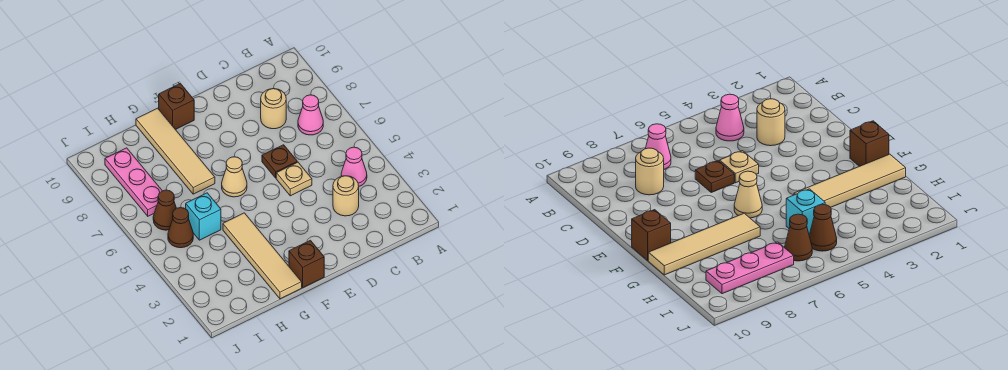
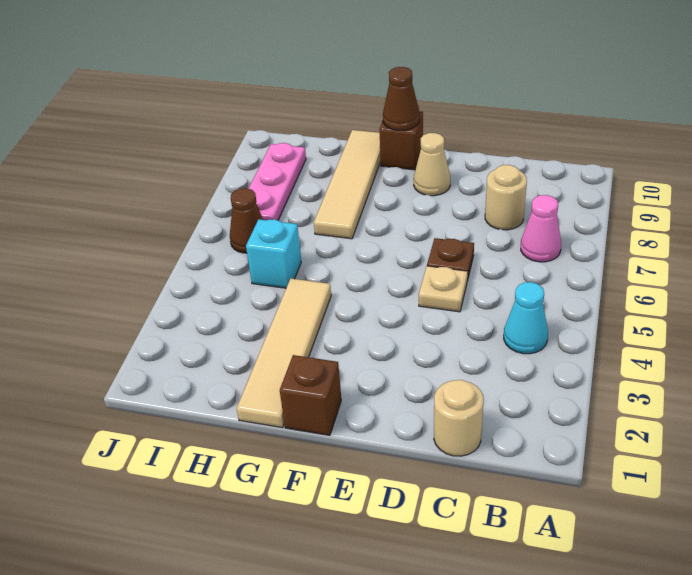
pink 1x1 cone [341,147,367,186] -> cyan 1x1 cone [504,282,548,354]
tan 1x1 round brick [333,176,359,216] -> tan 1x1 round brick moved to [434,380,483,456]
tan 1x1 cone [222,157,247,197] -> tan 1x1 cone moved to [414,133,450,196]
brown 1x1 cone [168,208,193,248] -> brown 1x1 cone moved to [383,67,420,130]

